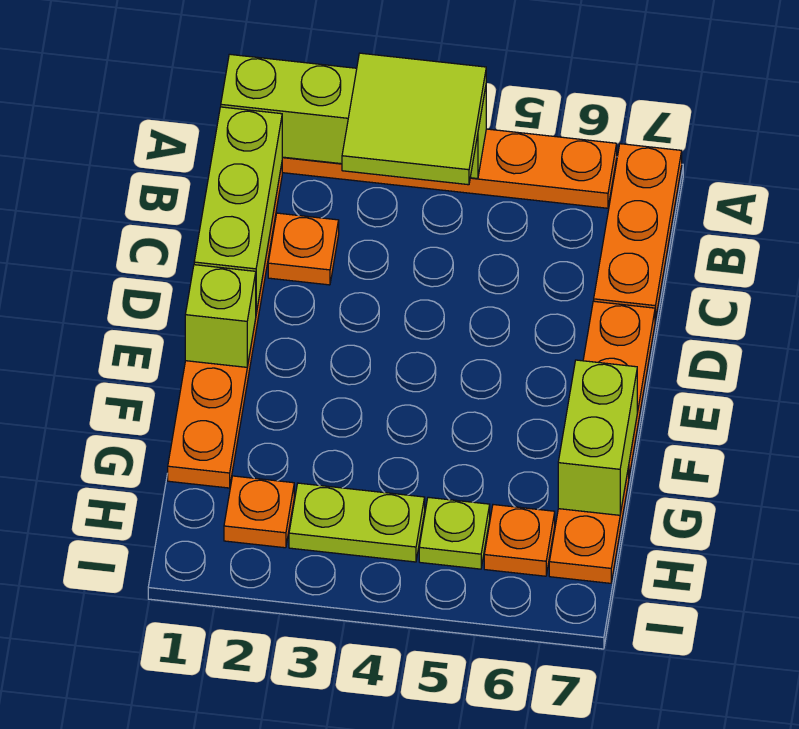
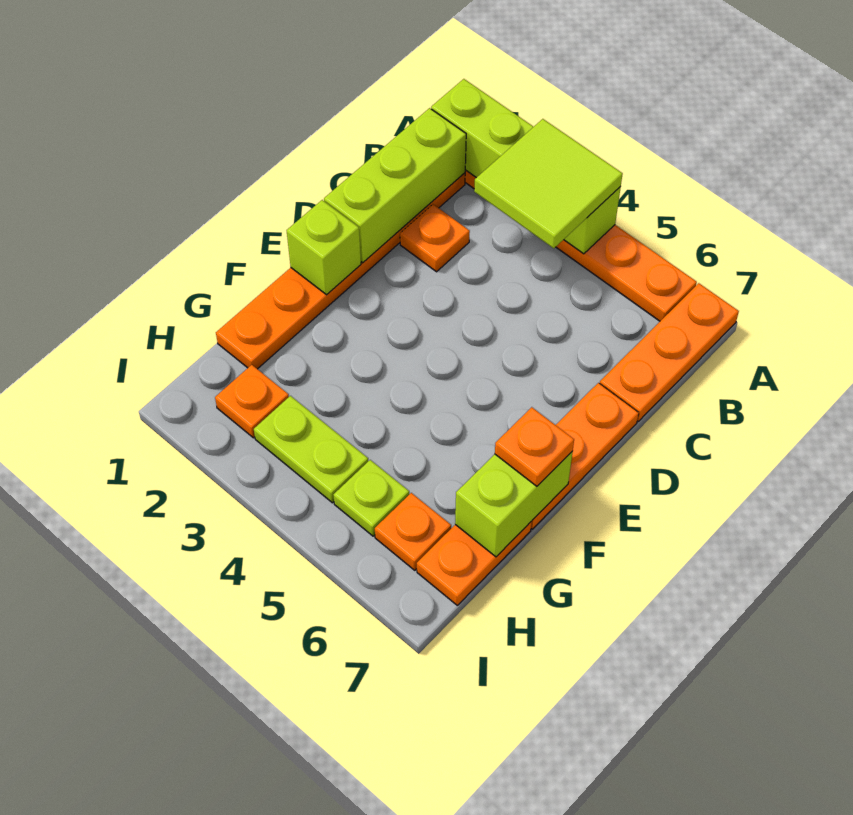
none -> orange 1x1 plate [495,407,574,486]

